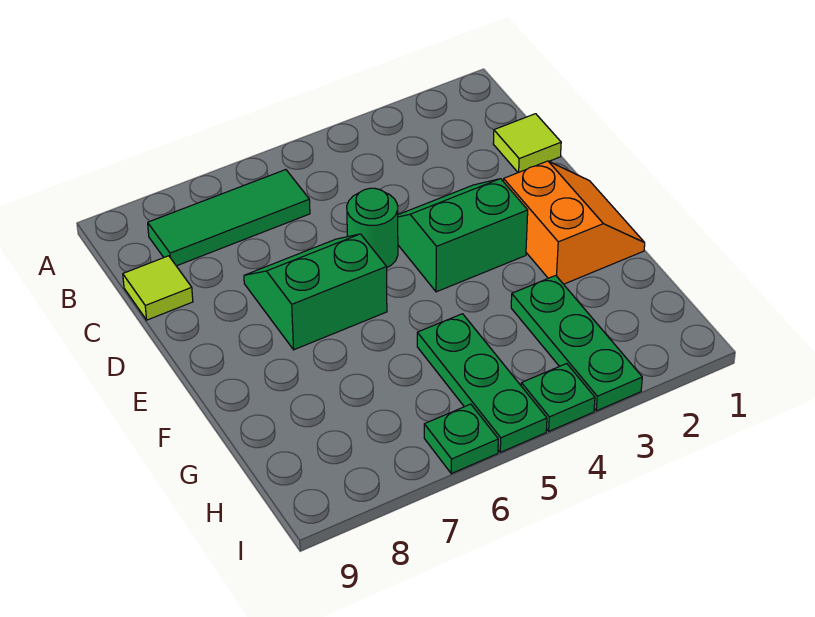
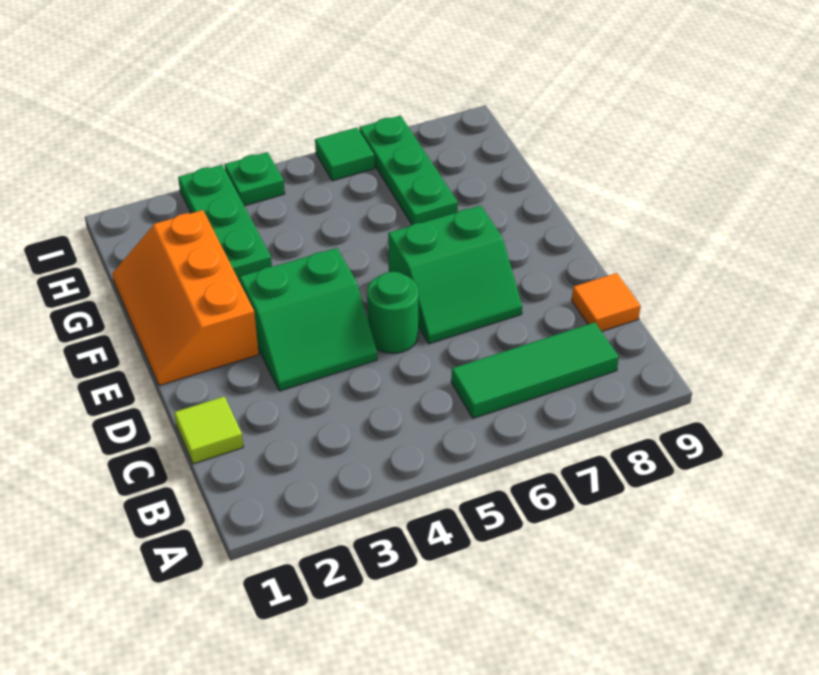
lime 1x1 tile [123,256,193,320] -> orange 1x1 tile [572,273,641,331]
orange 2x2 slope [503,161,645,284] -> orange 2x3 slope [112,210,259,386]
green 1x3 plate [417,314,547,452] -> green 1x3 plate moved to [359,116,458,225]
green 1x1 plate [424,404,498,474] -> green 1x1 tile [315,128,375,181]

